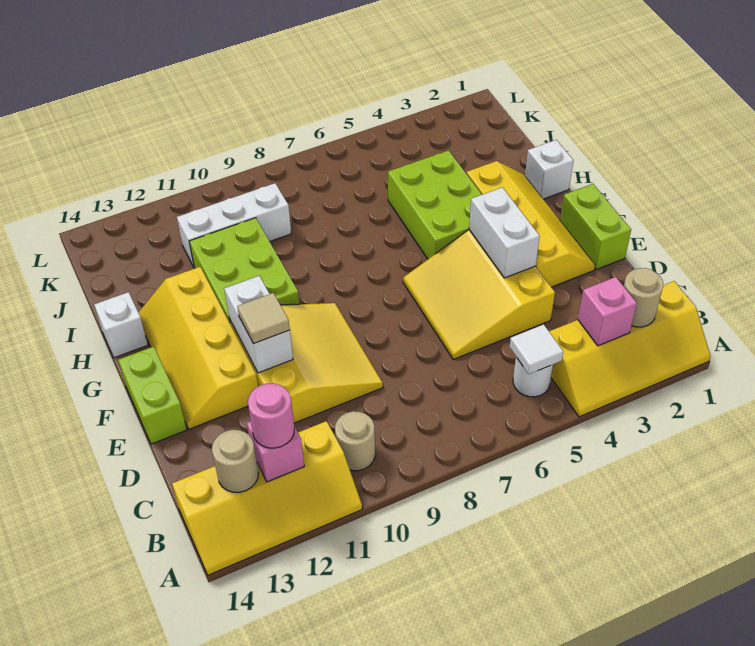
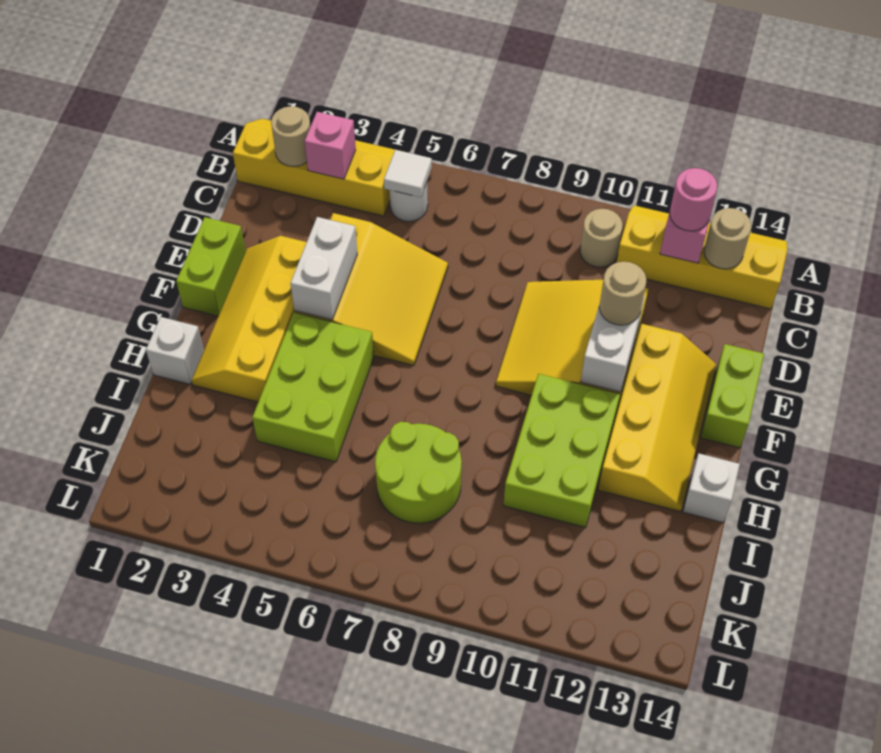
tan 1x1 tile [237,293,290,344] -> tan 1x1 round brick [599,262,646,325]
none -> lime 2x2 round brick [375,422,462,523]
white 1x3 brick [177,183,291,267] -> none

